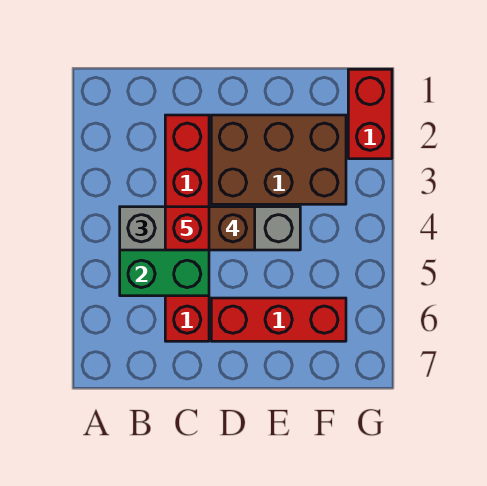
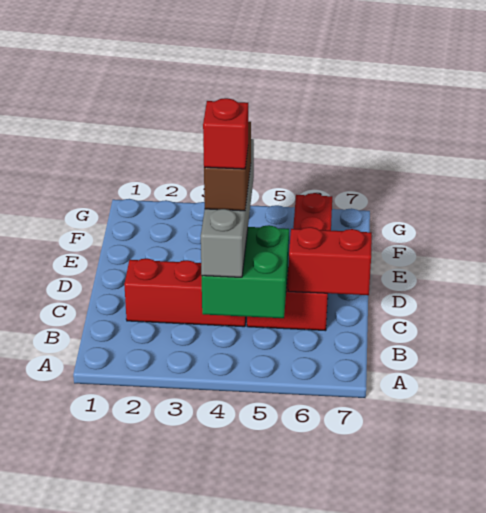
brown 2x3 brick [211,115,346,204] -> none
red 1x2 brick [348,69,392,159] -> red 1x2 brick moved to [288,227,372,295]

